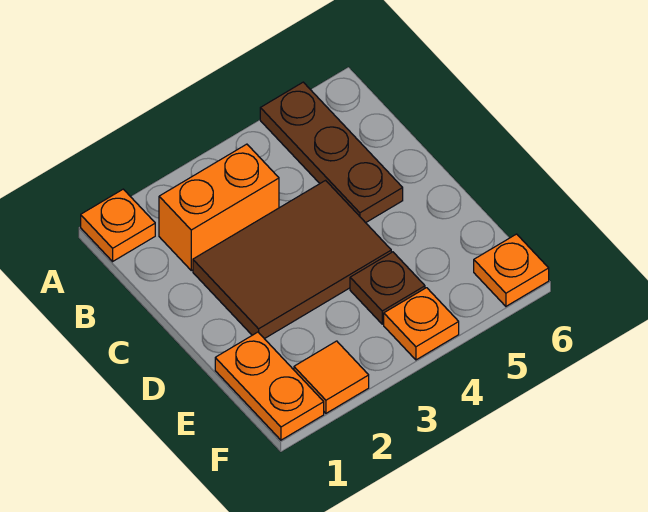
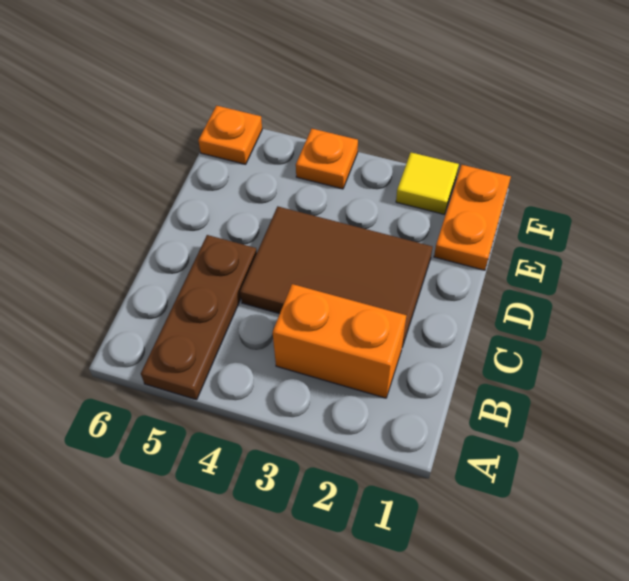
orange 1x1 plate [81,189,155,261] -> none
brown 1x1 plate [350,252,425,324] -> none
orange 1x1 tile [294,341,369,413] -> yellow 1x1 tile [396,153,459,214]

